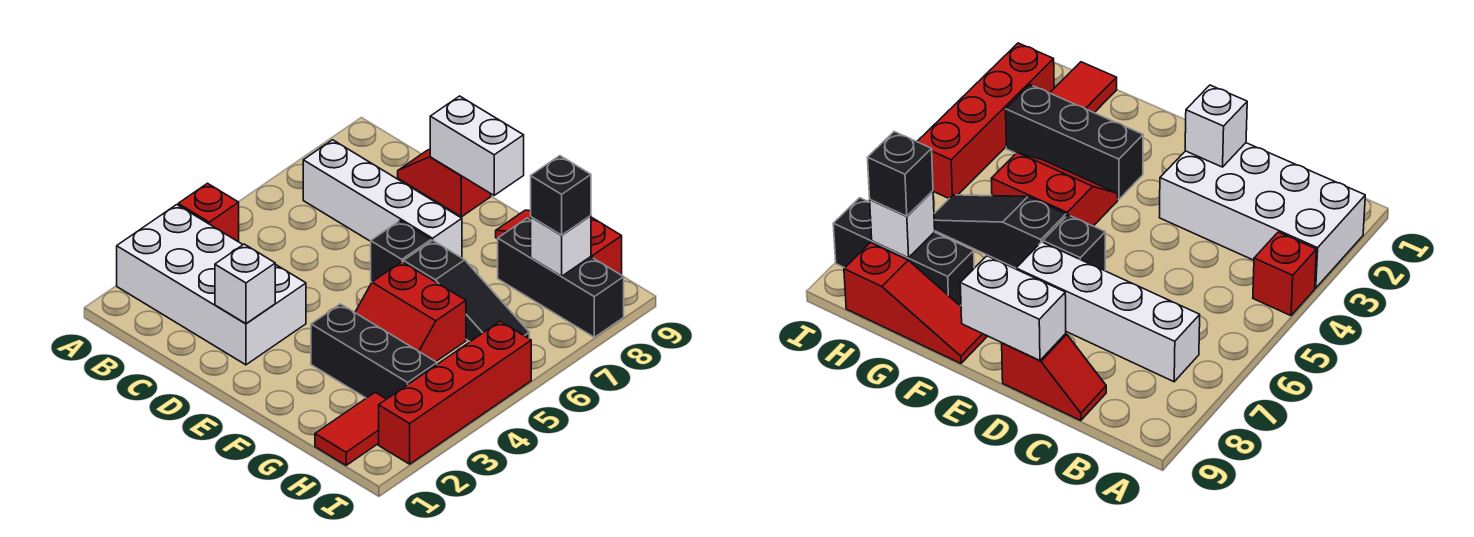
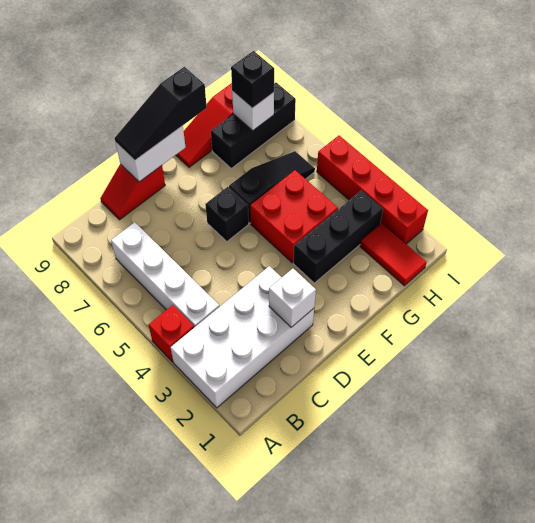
white 1x4 brick [303,140,462,258] -> white 1x4 brick turned to [111,222,219,327]
none -> black 1x3 slope [115,67,207,160]
red 2x2 slope [355,262,466,362] -> red 2x2 brick [250,170,338,263]

